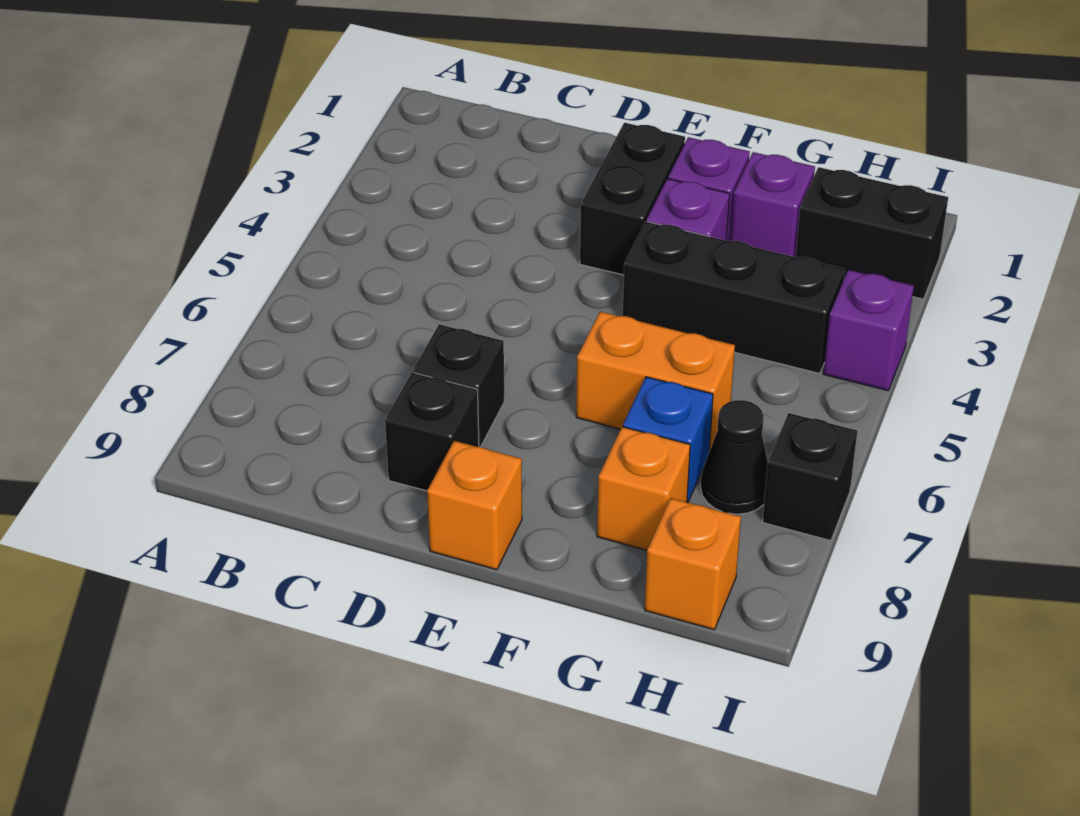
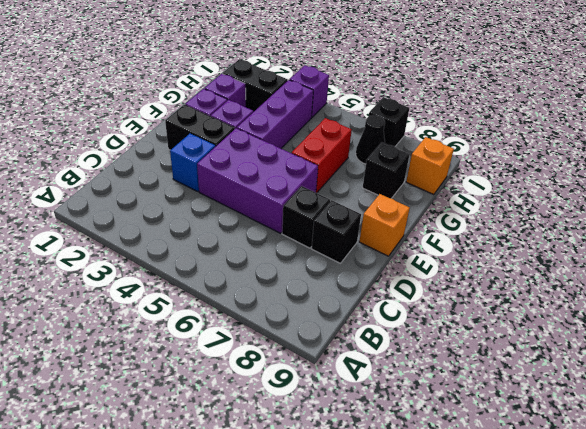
none -> purple 2x3 brick [197,128,318,233]
black 1x3 brick [623,221,845,374] -> purple 1x3 brick [237,80,313,148]
orange 1x2 brick [576,312,735,451] -> red 1x2 brick [292,118,352,193]
blue 1x1 brick [623,377,713,502] -> blue 1x1 brick moved to [170,134,215,192]
orange 1x1 brick [597,427,690,550] -> black 1x1 brick [363,142,410,199]
black 1x2 brick [796,167,948,299] -> black 1x2 brick turned to [223,59,288,112]

